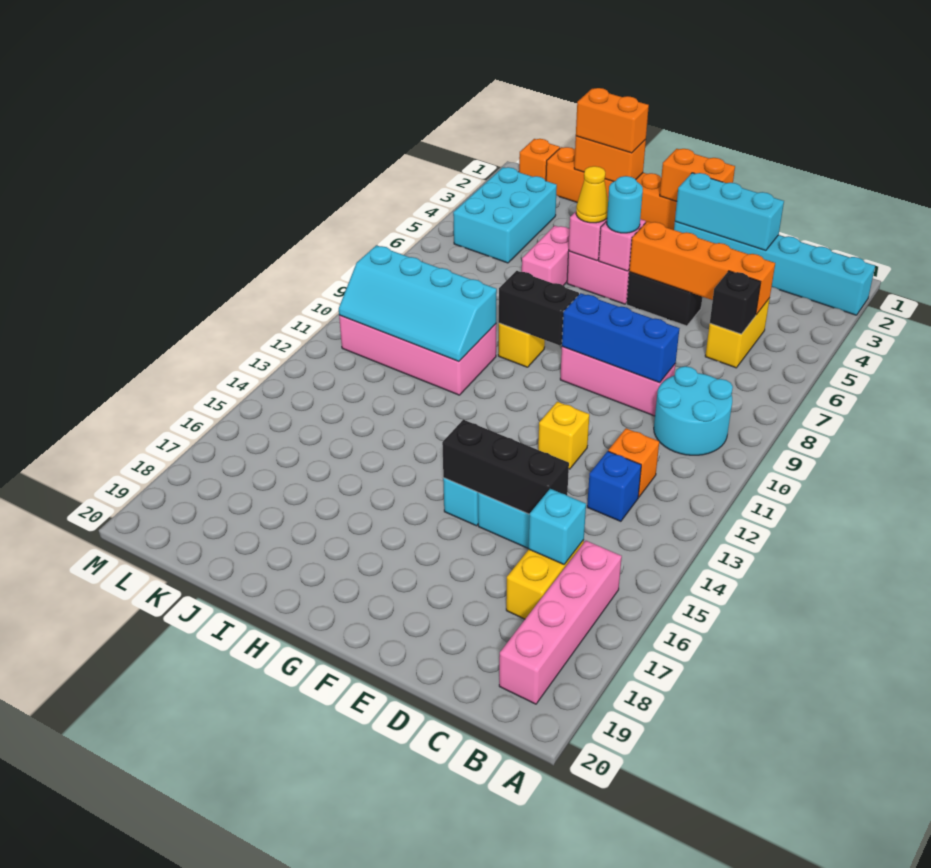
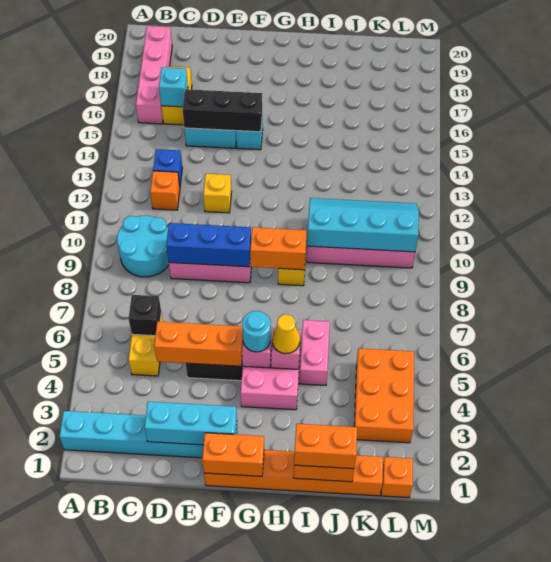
orange 1x4 brick [629,221,775,315] -> orange 1x3 brick [154,322,243,366]
black 1x2 brick [499,271,579,345] -> orange 1x2 brick [250,227,306,270]
cyan 2x3 brick [453,167,557,263] -> orange 2x3 brick [354,348,414,443]

